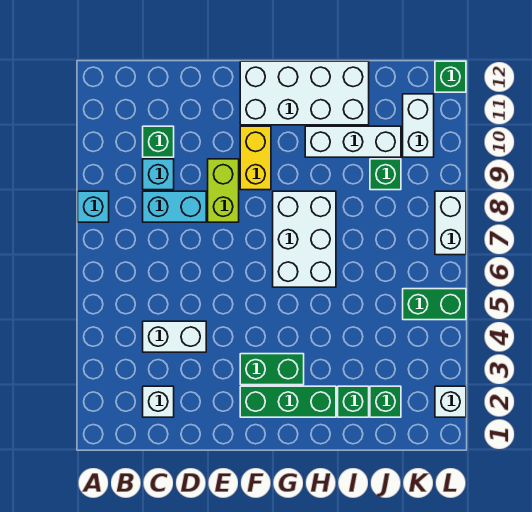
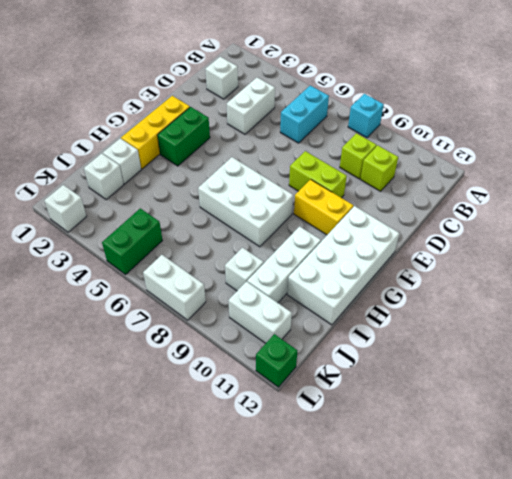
cyan 1x2 brick [143,191,206,222] -> cyan 1x2 brick moved to [280,86,329,143]
cyan 1x1 brick [143,159,174,190] -> lime 1x1 brick [340,133,377,179]
green 1x1 brick [143,126,174,157] -> lime 1x1 brick [360,145,398,191]
green 1x3 brick [240,386,336,417] -> yellow 1x3 brick [121,96,190,169]
green 1x1 brick [338,386,369,417] -> white 1x1 brick [103,138,141,184]
green 1x1 brick [370,386,401,417] -> white 1x1 brick [84,153,124,199]
green 1x1 brick [370,159,401,190] -> white 1x1 brick [225,248,264,291]

